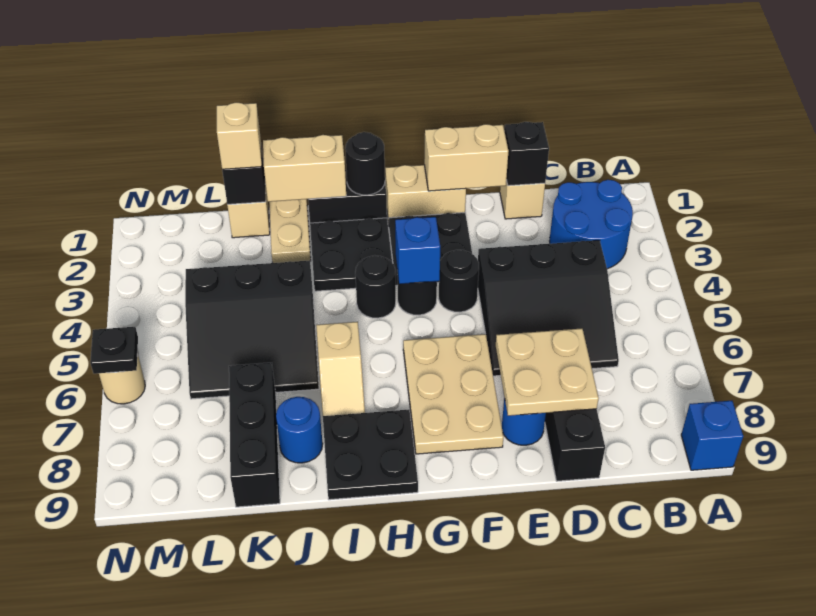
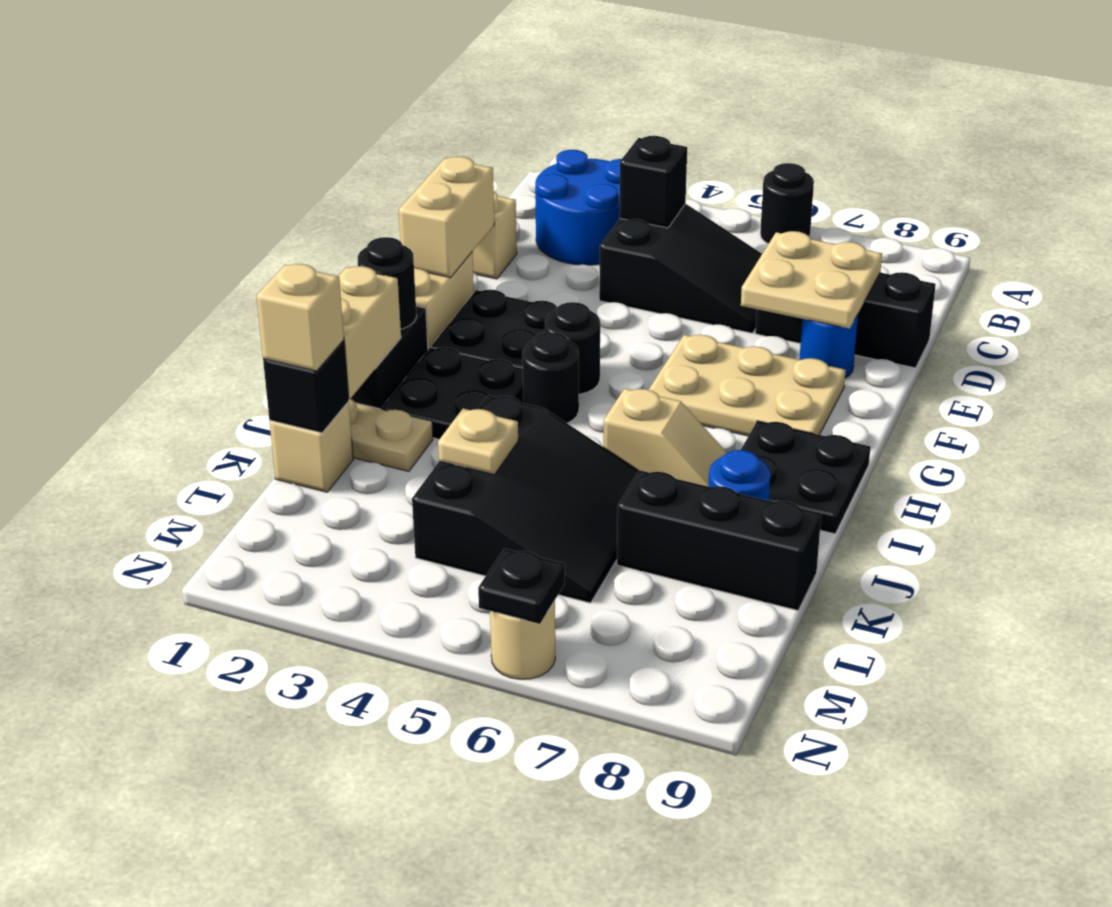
blue 1x1 brick [681,401,743,470] -> none
black 3x3 slope [478,240,619,376] -> black 2x3 slope [599,204,762,333]
black 1x1 brick [505,122,549,186] -> black 1x1 brick moved to [619,136,687,228]
black 1x1 round brick [438,250,479,312] -> black 1x1 round brick moved to [760,163,814,243]
blue 1x1 brick [395,217,440,284] -> none
none -> tan 1x1 plate [438,409,518,475]

